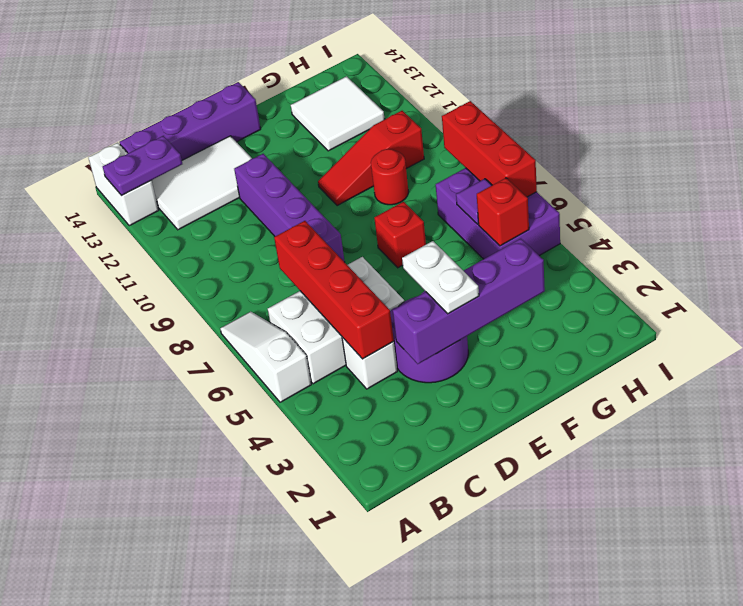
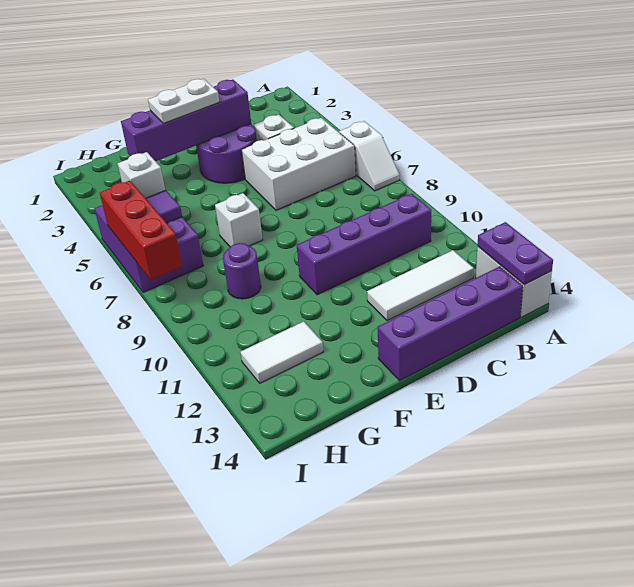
white 1x3 slope [220,312,311,402] -> white 1x2 slope [339,121,400,191]
purple 1x2 plate [103,136,182,195] -> purple 1x2 plate turned to [478,222,553,285]
white 2x3 tile [151,136,252,230] -> white 1x3 tile [367,250,474,321]
red 1x4 brick [274,221,394,359] -> none
purple 1x4 brick [234,154,345,262] -> purple 1x4 brick turned to [297,194,431,295]
white 1x2 plate [402,241,479,314] -> white 1x2 plate turned to [148,79,219,124]
red 1x1 brick [374,202,426,268] -> white 1x1 brick [215,193,263,247]
red 1x3 slope [318,111,424,206] -> none
red 1x1 round brick [371,149,408,205] -> purple 1x1 round brick [223,243,261,299]
white 2x2 tile [291,76,385,151] -> white 1x2 tile [240,321,323,383]
red 1x1 brick [477,178,529,246] -> white 1x1 brick [118,152,165,198]

